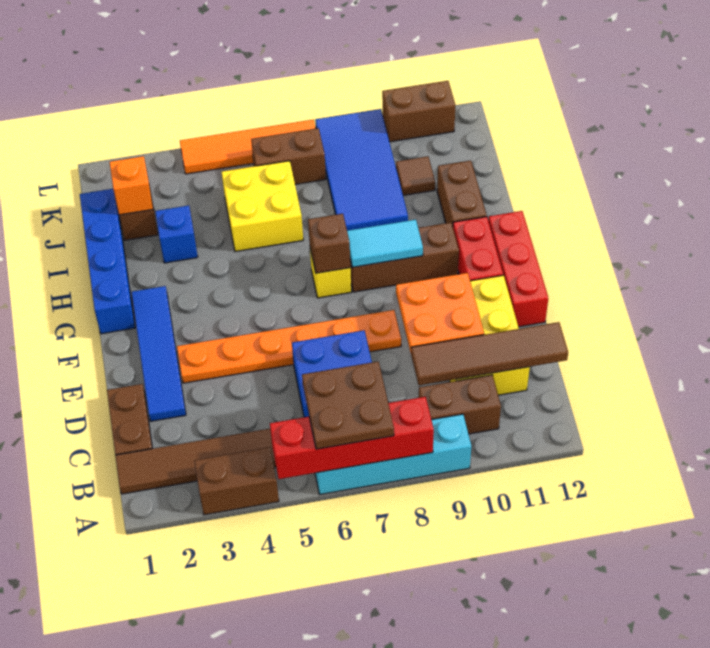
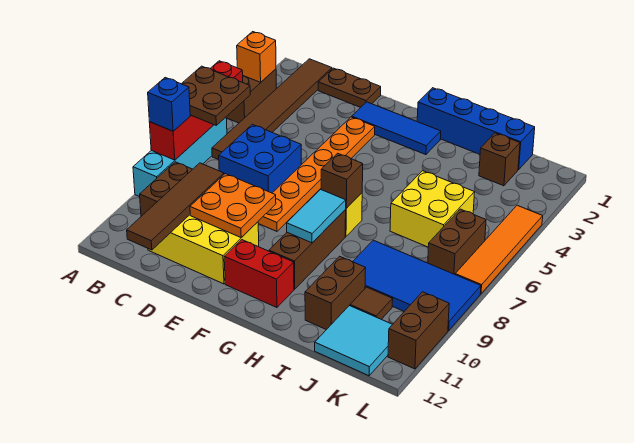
blue 1x4 tile [131,286,186,421] -> blue 1x3 tile [352,102,441,155]
red 1x3 brick [488,211,548,327] -> none
brown 1x2 brick [437,161,487,226] -> brown 1x2 brick turned to [305,256,366,330]
blue 1x1 brick [155,206,198,263] -> blue 1x1 brick moved to [148,78,190,131]
orange 1x1 brick [110,156,153,215] -> orange 1x1 brick moved to [237,32,276,82]
none -> cyan 2x2 tile [315,306,393,376]

